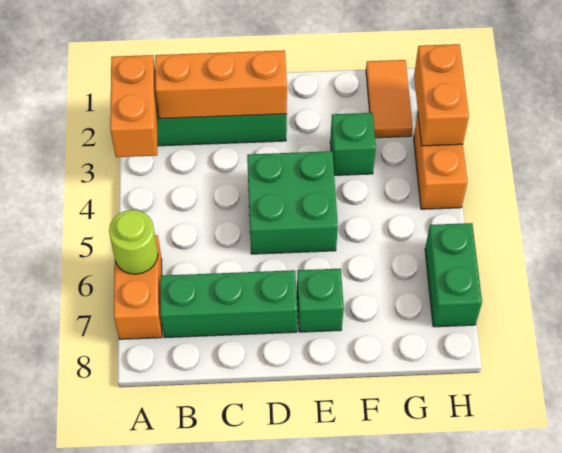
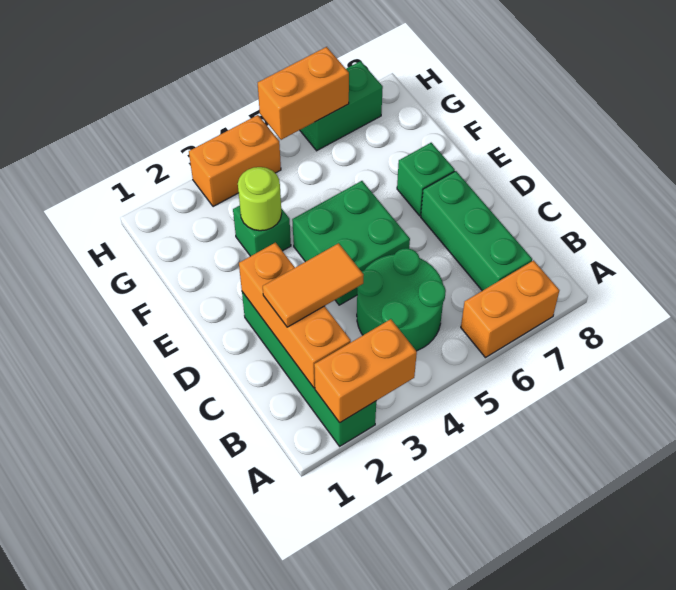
lime 1x1 round brick [109,210,158,274] -> lime 1x1 round brick moved to [238,167,282,231]
none -> green 2x2 round brick [357,248,446,351]
orange 1x2 tile [366,60,413,138] -> orange 1x2 tile moved to [263,243,364,327]
orange 1x2 brick [414,44,469,146] -> orange 1x2 brick moved to [258,47,349,140]

